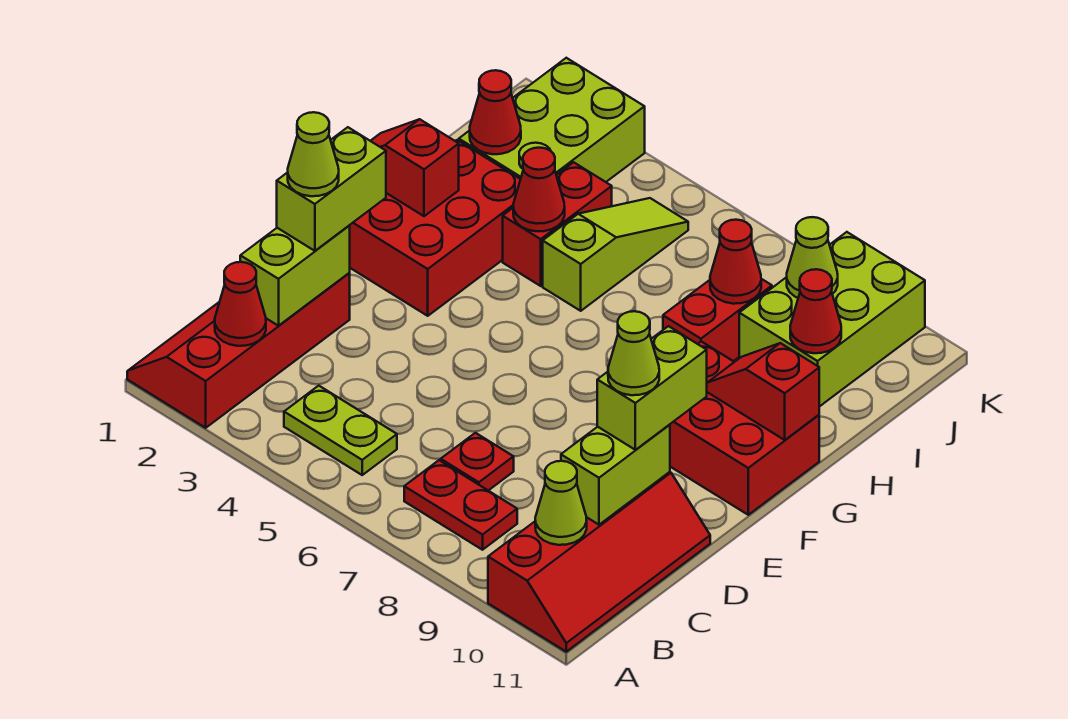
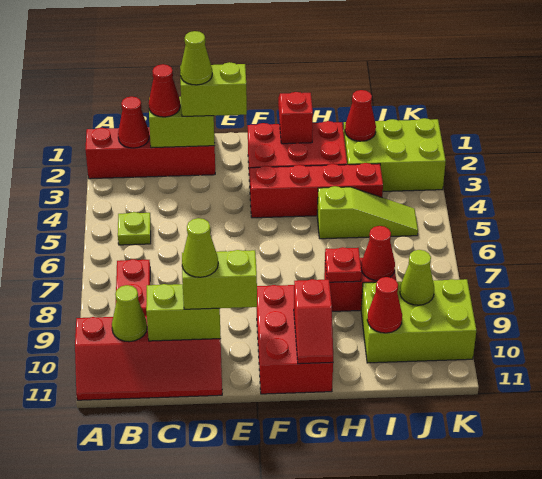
lime 1x2 plate [284,386,397,475] -> lime 1x1 plate [118,212,151,245]
red 1x1 plate [441,433,514,491] -> red 1x1 plate moved to [325,247,361,282]
red 1x2 slope [707,343,819,440] -> red 1x2 slope turned to [294,279,333,364]
red 1x2 brick [503,162,612,286] -> red 1x4 brick [250,163,383,218]
red 1x1 cone [513,148,565,231] -> red 1x1 cone moved to [149,64,180,117]

